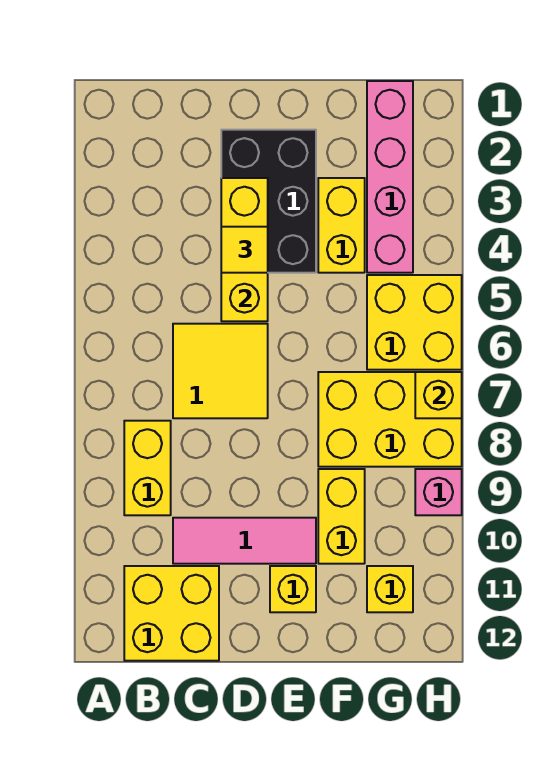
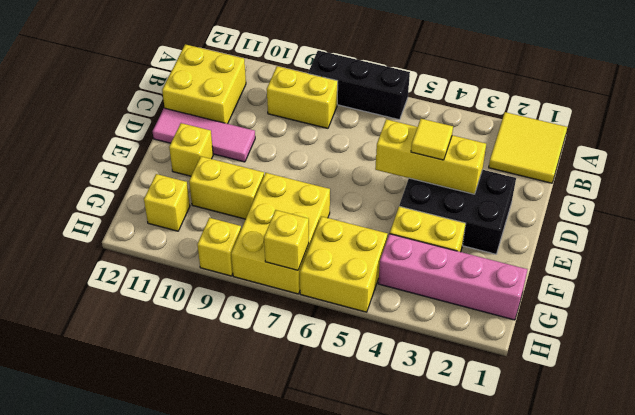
none -> black 1x3 brick [308,51,410,120]
yellow 2x2 tile [173,324,268,418] -> yellow 2x2 tile moved to [489,112,567,183]
pink 1x3 tile [173,518,316,564] -> pink 1x3 tile turned to [153,108,255,162]
pink 1x1 brick [415,469,462,515] -> yellow 1x1 brick [197,218,241,276]

